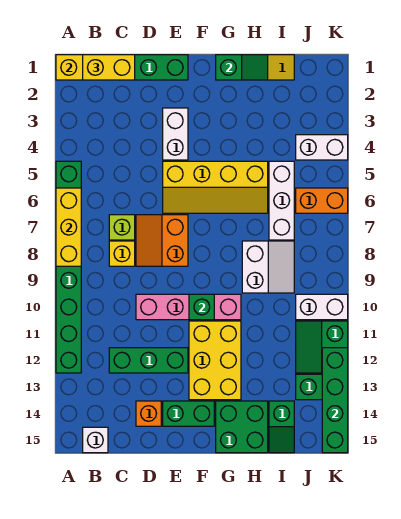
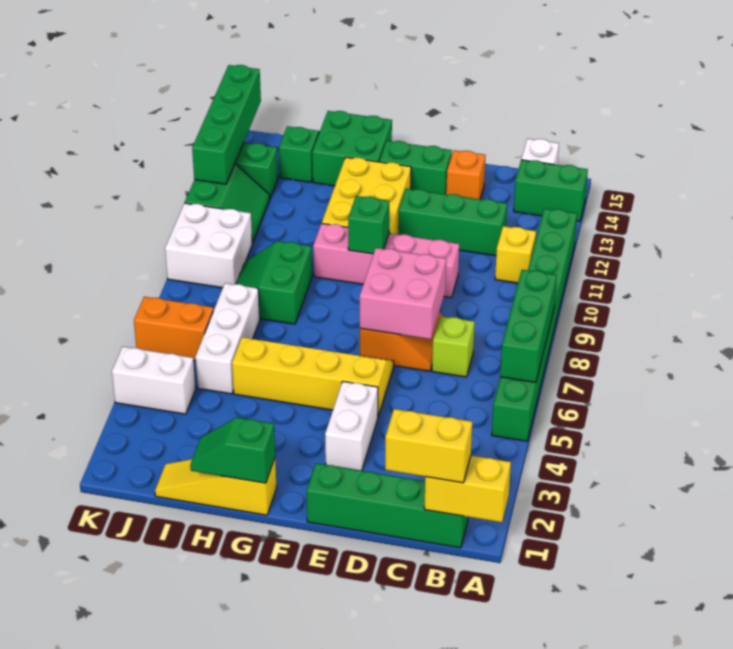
yellow 1x3 brick [56,188,81,266] -> green 1x3 brick [500,270,557,382]
none -> green 1x2 brick [514,160,588,221]
yellow 1x1 brick [109,241,135,266] -> yellow 1x1 brick moved to [495,226,536,283]
none -> pink 2x2 brick [360,248,446,339]
white 2x2 slope [242,241,294,293] -> green 2x2 slope [236,241,312,324]
white 1x2 brick [296,294,348,320] -> white 2x2 brick [165,203,252,288]

